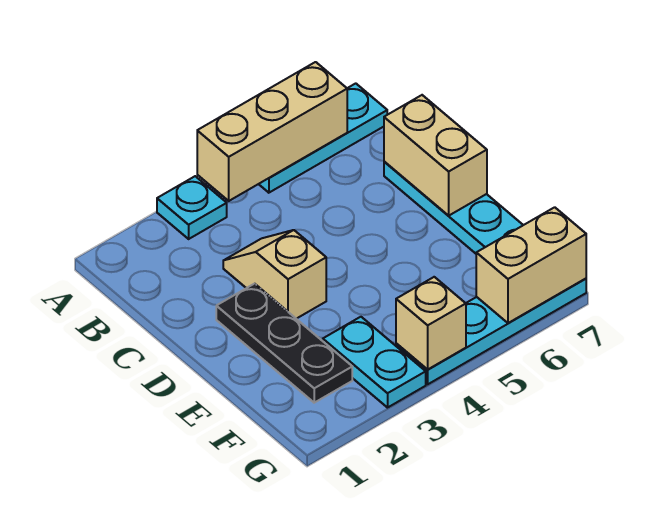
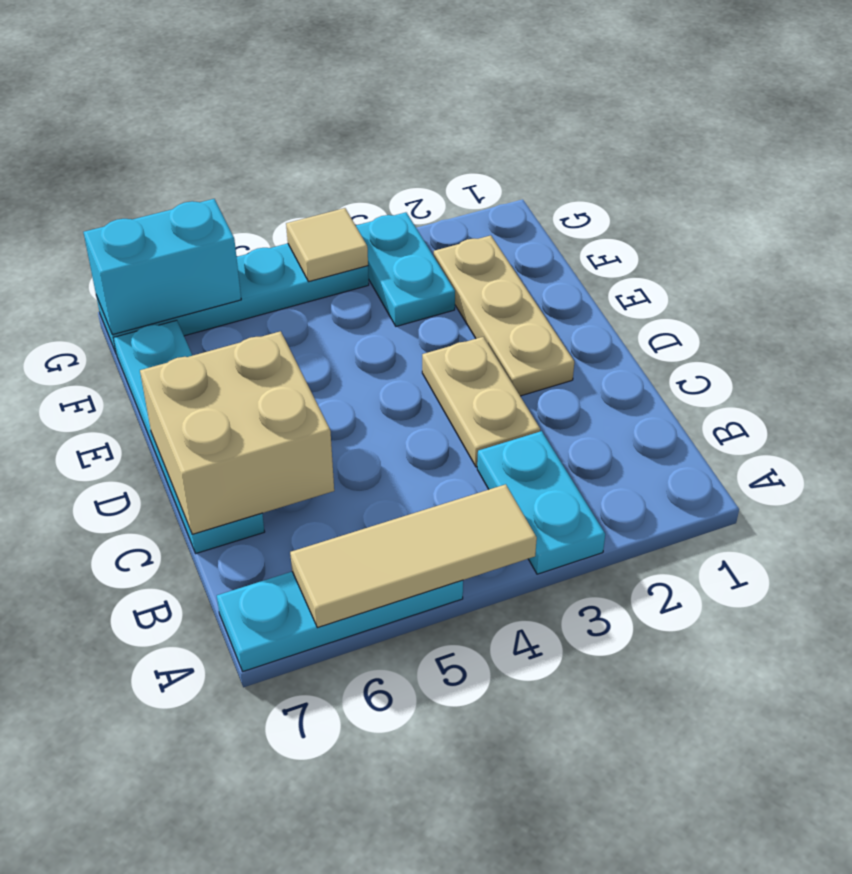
cyan 1x1 plate [157,176,227,239] -> cyan 1x2 plate [477,431,605,574]
tan 1x3 brick [197,62,347,201] -> tan 1x3 tile [290,484,537,628]
tan 1x2 slope [223,230,326,319] -> tan 1x2 plate [422,337,540,467]
tan 1x2 brick [384,95,487,215] -> tan 2x2 brick [140,331,334,534]
black 1x3 plate [216,284,352,403] -> tan 1x3 plate [434,235,574,396]
tan 1x1 brick [396,277,466,370] -> tan 1x1 tile [286,208,368,282]
tan 1x2 brick [476,207,586,323] -> cyan 1x2 brick [83,199,241,335]

